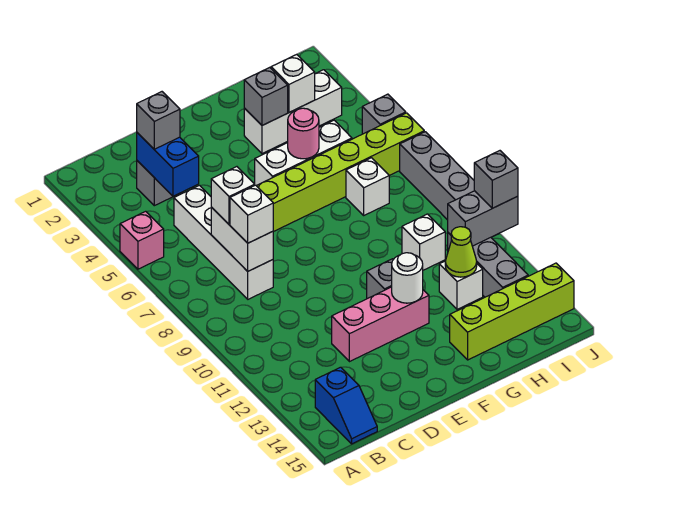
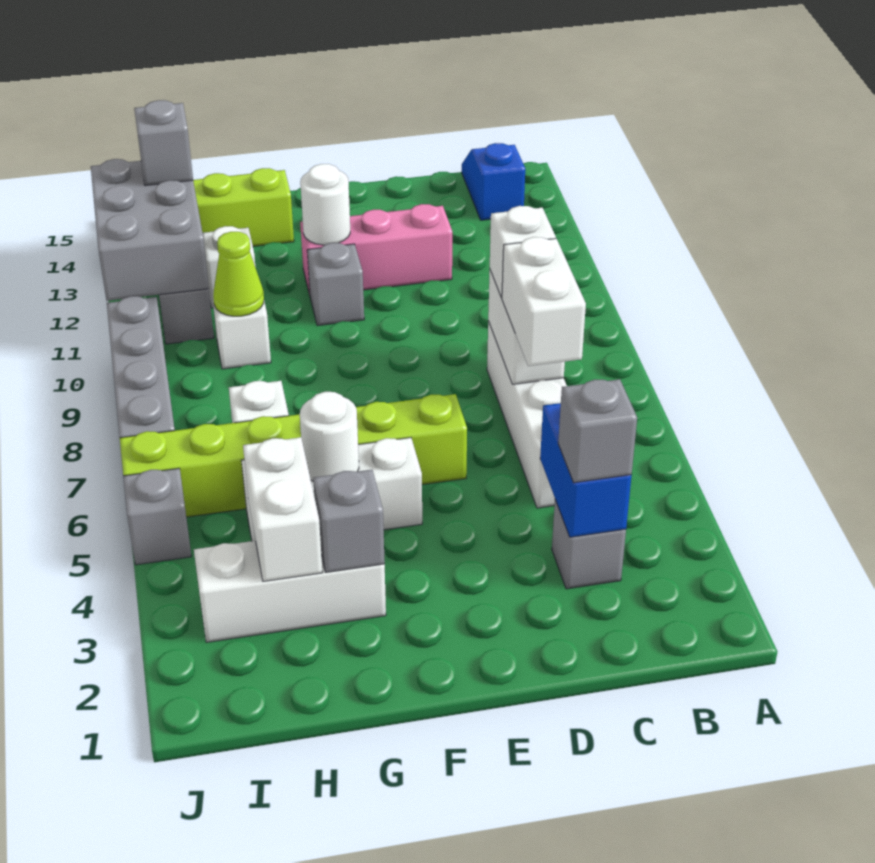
pink 1x1 brick [120,211,164,269] -> none
white 1x1 brick [211,167,255,224] -> white 1x2 brick [502,237,586,366]
pink 1x1 round brick [288,108,319,159] -> white 1x1 round brick [300,392,359,481]
white 1x1 brick [271,54,315,112] -> white 1x2 brick [243,437,322,581]
lime 1x1 cone [445,227,477,277] -> lime 1x1 cone moved to [213,232,264,316]
grey 1x2 brick [448,191,518,246] -> grey 2x3 brick [91,159,209,301]
grey 1x1 brick [474,151,518,208] -> grey 1x1 brick moved to [134,100,193,186]

